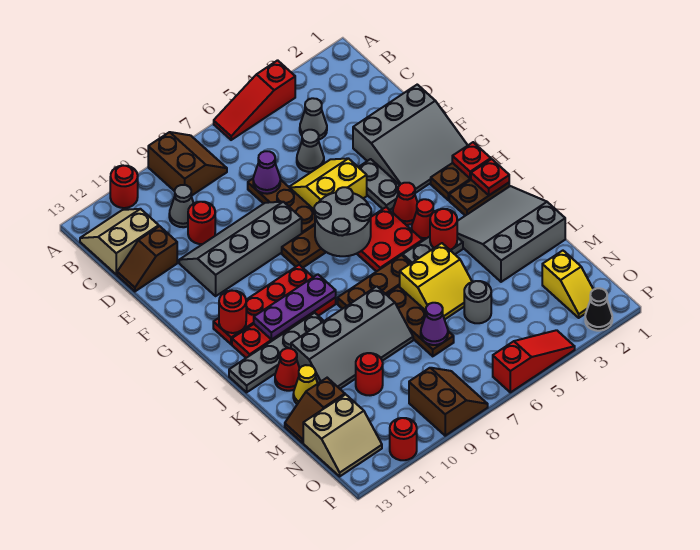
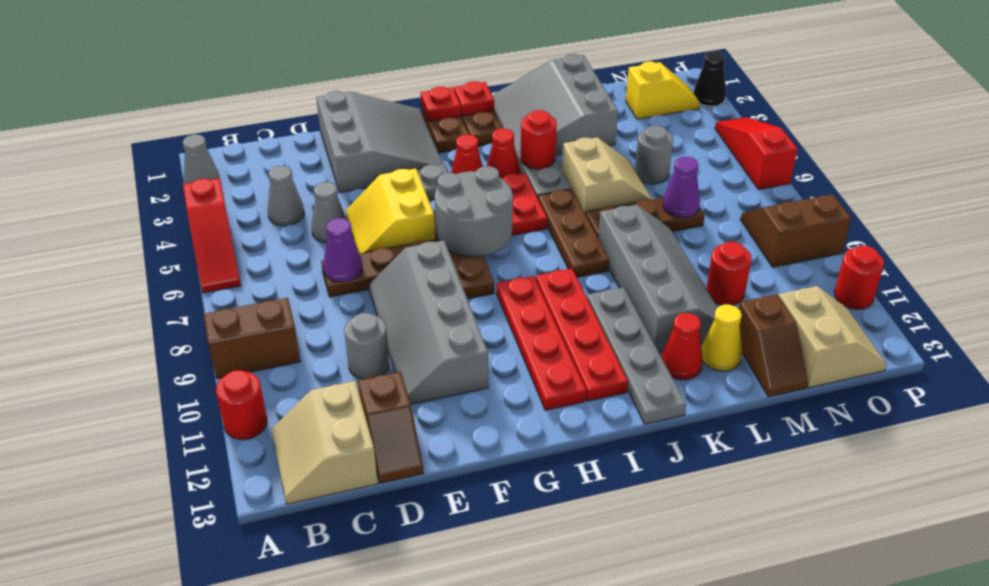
grey 1x1 cone [169,185,194,227] -> grey 1x1 cone moved to [183,134,220,184]
red 1x1 round brick [188,202,215,244] -> grey 1x1 round brick [344,313,389,379]
red 1x1 round brick [219,291,246,333] -> none
purple 1x3 plate [254,274,336,340] -> none
yellow 2x2 slope [400,243,472,320] -> tan 2x2 slope [562,137,652,214]

